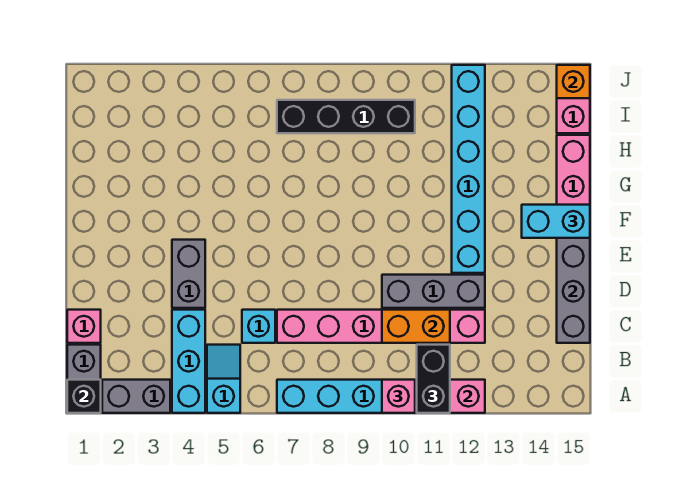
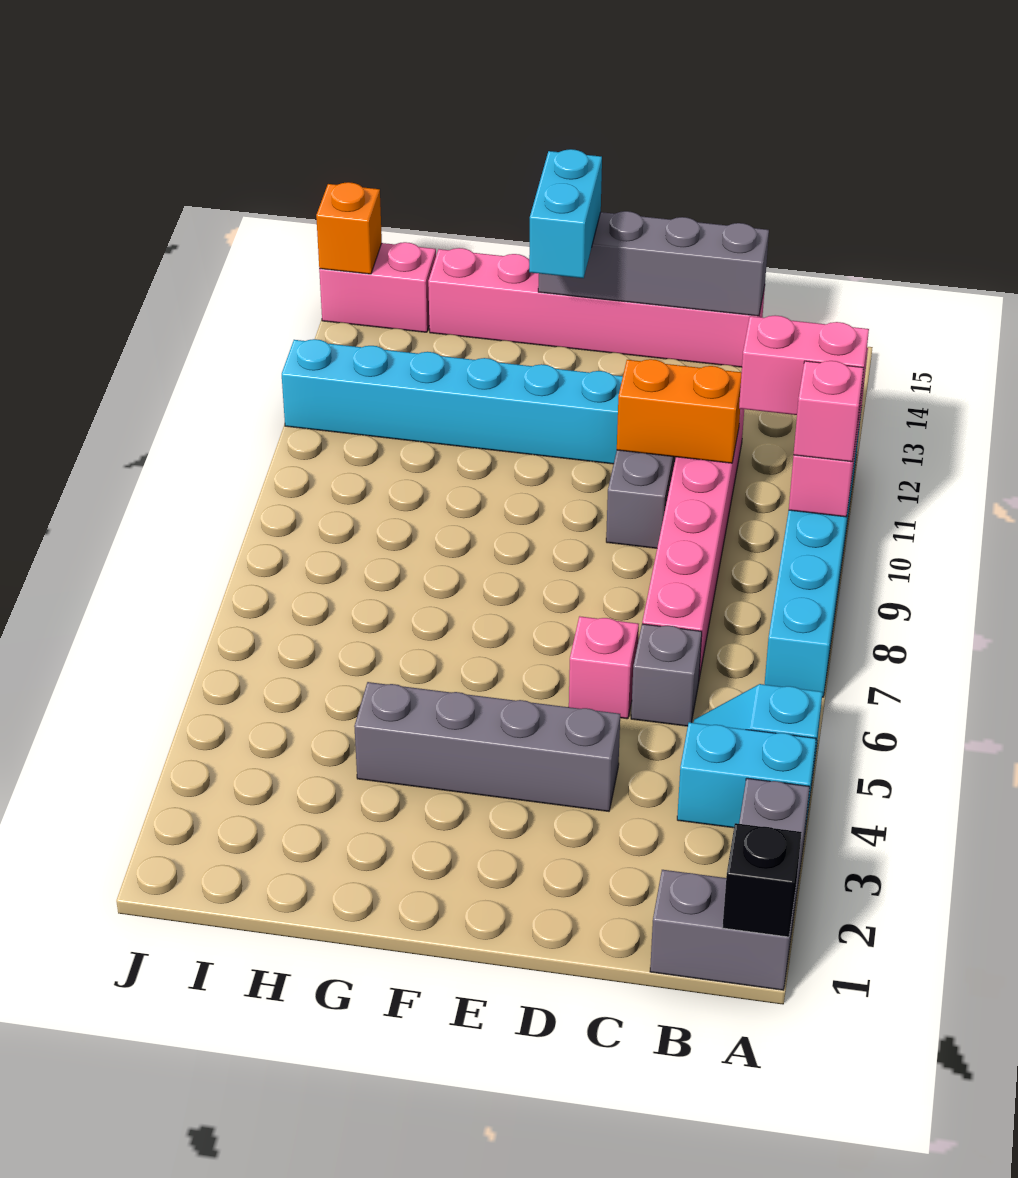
cyan 1x3 brick [172,310,205,413] -> cyan 1x2 brick [677,722,816,829]
black 1x2 brick [417,345,450,413] -> pink 1x2 brick [739,315,869,415]
pink 1x1 brick [67,310,101,343] -> pink 1x1 brick moved to [569,616,639,719]
cyan 1x1 brick [242,310,275,343] -> grey 1x1 brick [631,624,702,726]
orange 1x2 brick [382,310,450,343] -> orange 1x2 brick turned to [617,359,742,463]
grey 1x2 brick [172,240,205,308] -> grey 1x4 brick [354,682,620,811]
black 1x4 brick [277,100,415,133] -> none

